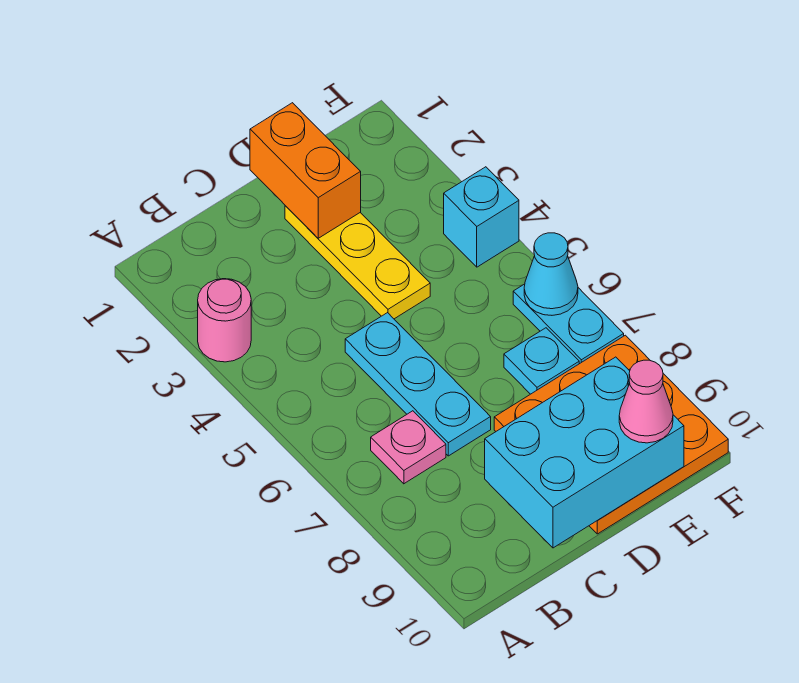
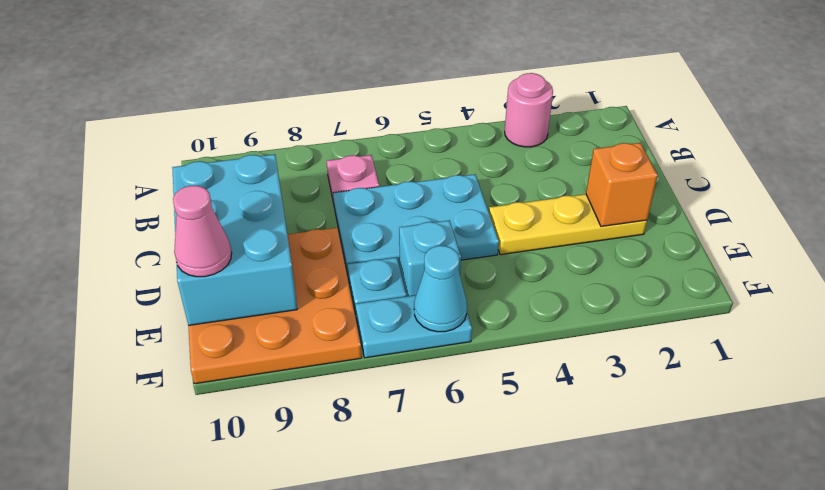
cyan 1x3 plate [345,313,491,456] -> cyan 2x3 plate [333,174,499,273]
orange 1x2 brick [250,103,361,238] -> orange 1x1 brick [586,143,658,226]
cyan 1x1 brick [444,167,519,267] -> cyan 1x1 brick moved to [399,220,461,296]

